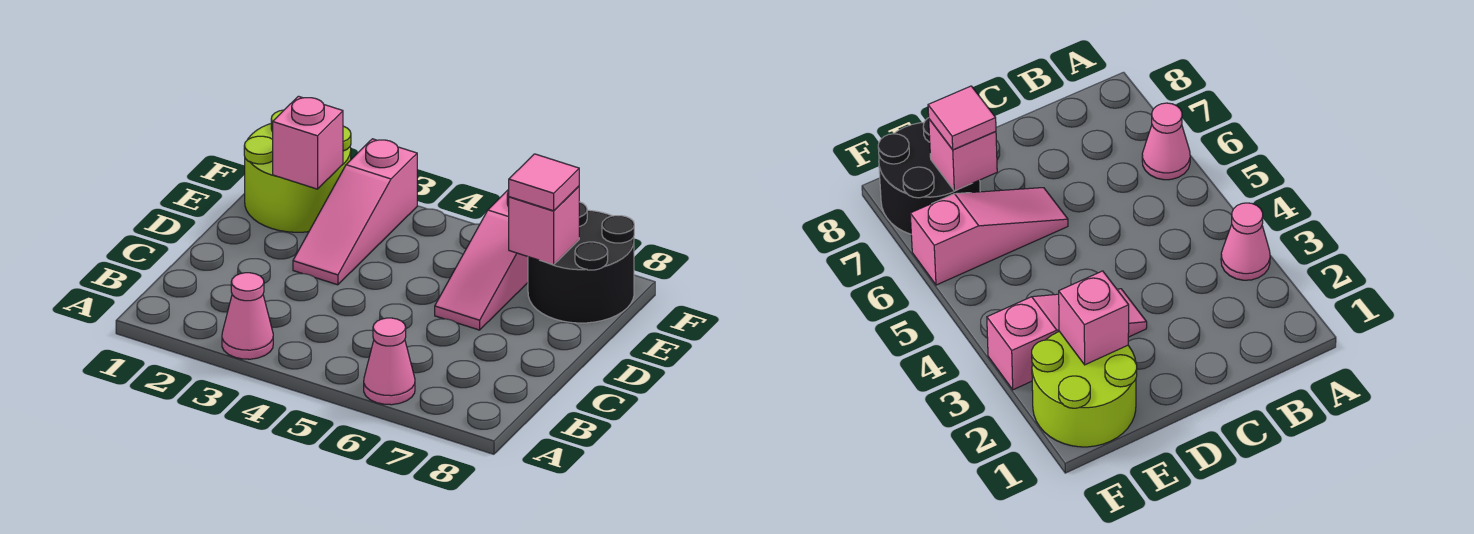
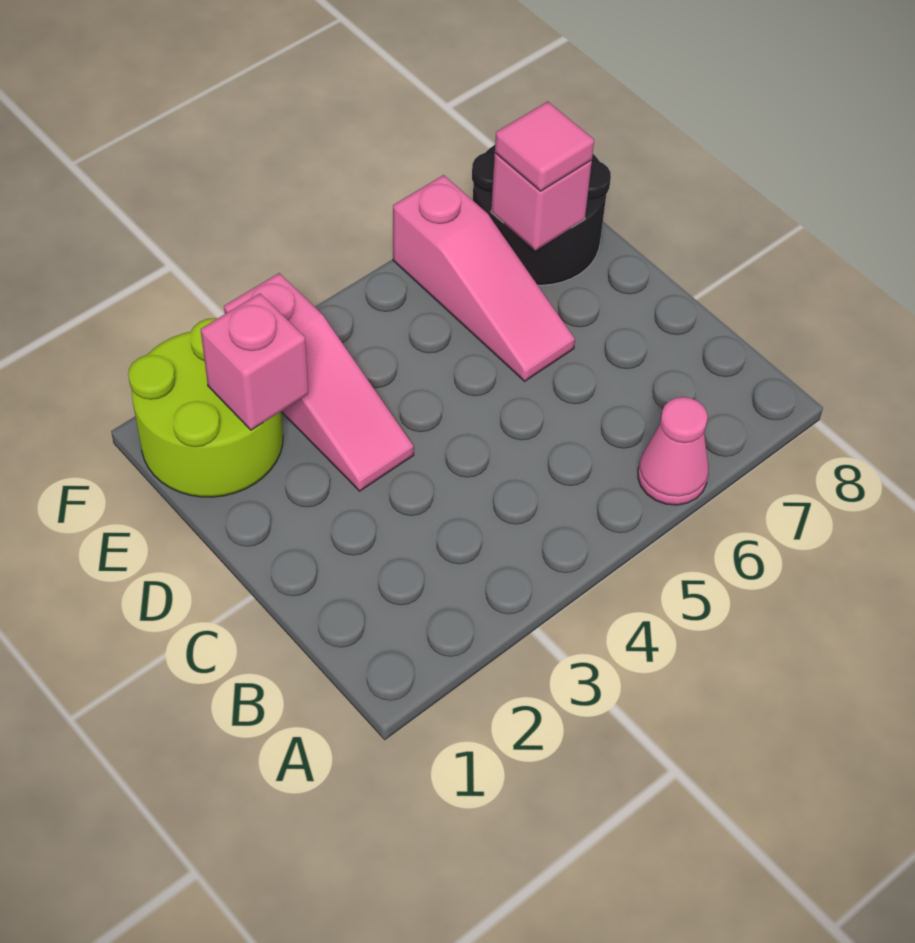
pink 1x1 cone [222,273,273,359] -> none

